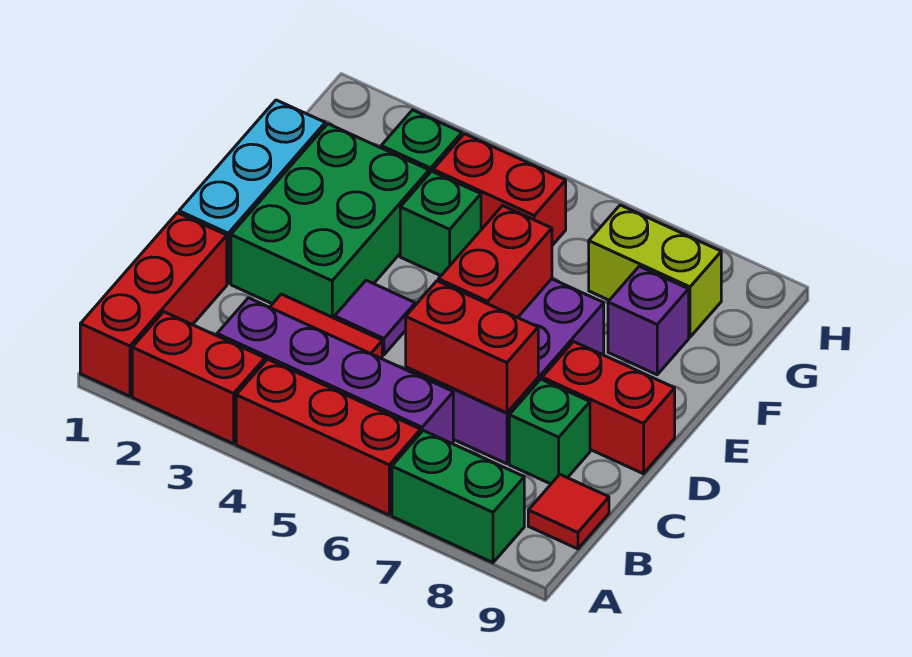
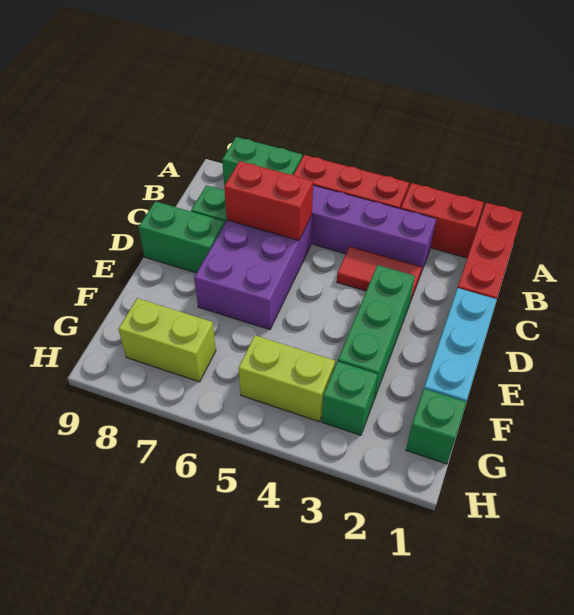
red 1x1 tile [528,475,609,549] -> none
green 2x3 brick [231,124,429,318] -> green 1x3 brick [338,265,415,399]
purple 1x1 tile [335,280,415,355] -> none
red 1x2 brick [438,206,552,318] -> none
red 1x2 brick [542,342,675,474] -> green 1x2 brick [138,201,225,273]
green 1x1 brick [400,171,481,276] -> green 1x1 brick moved to [406,389,466,464]
purple 1x1 brick [608,266,689,375] -> none
red 1x2 brick [433,134,566,245] -> lime 1x2 brick [238,335,335,421]

